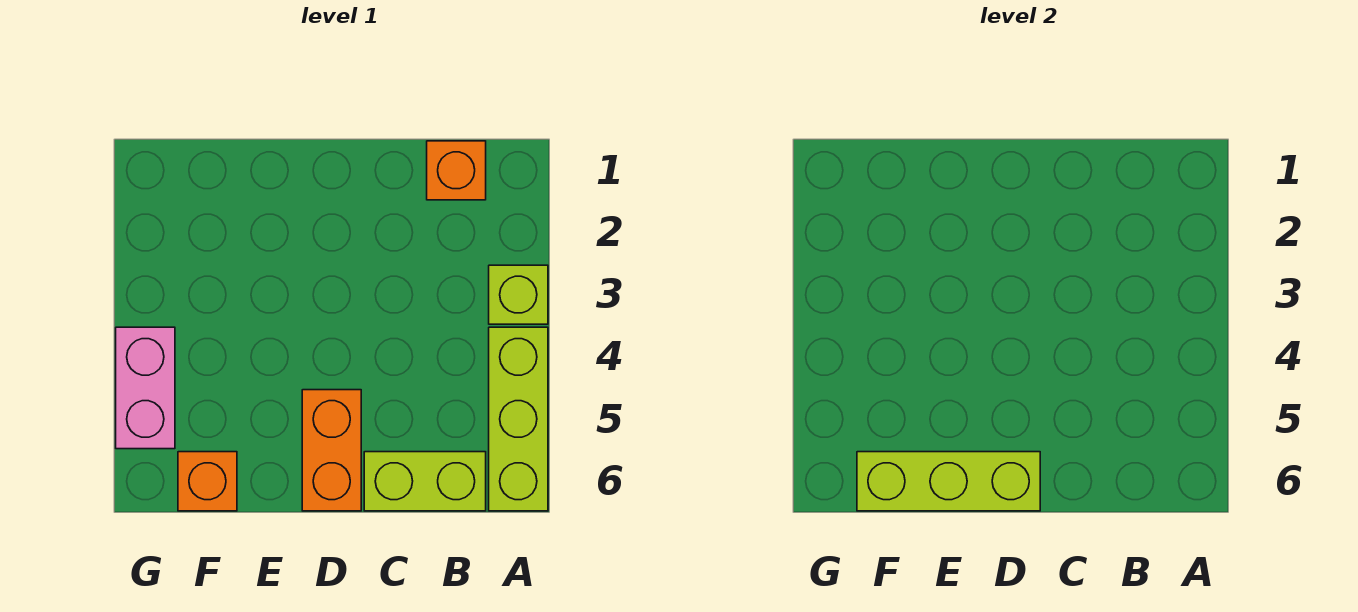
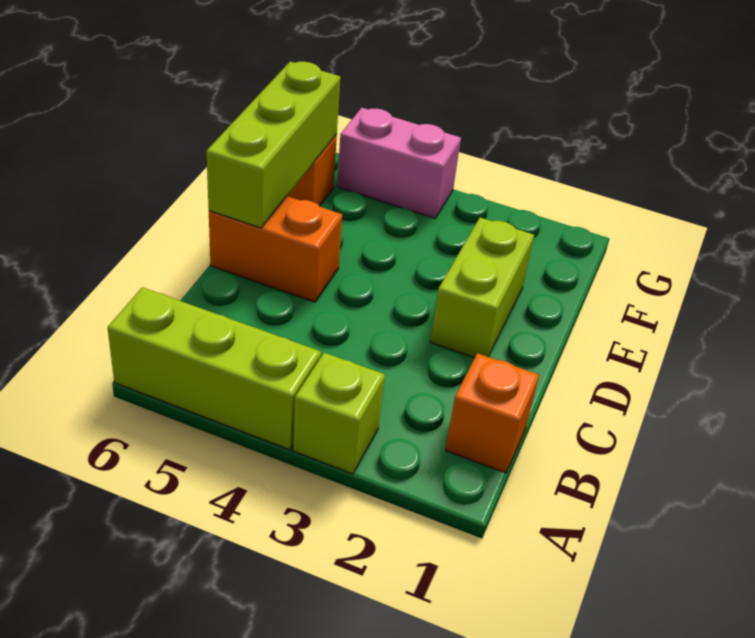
lime 1x2 brick [364,452,486,511] -> lime 1x2 brick moved to [430,218,534,358]

